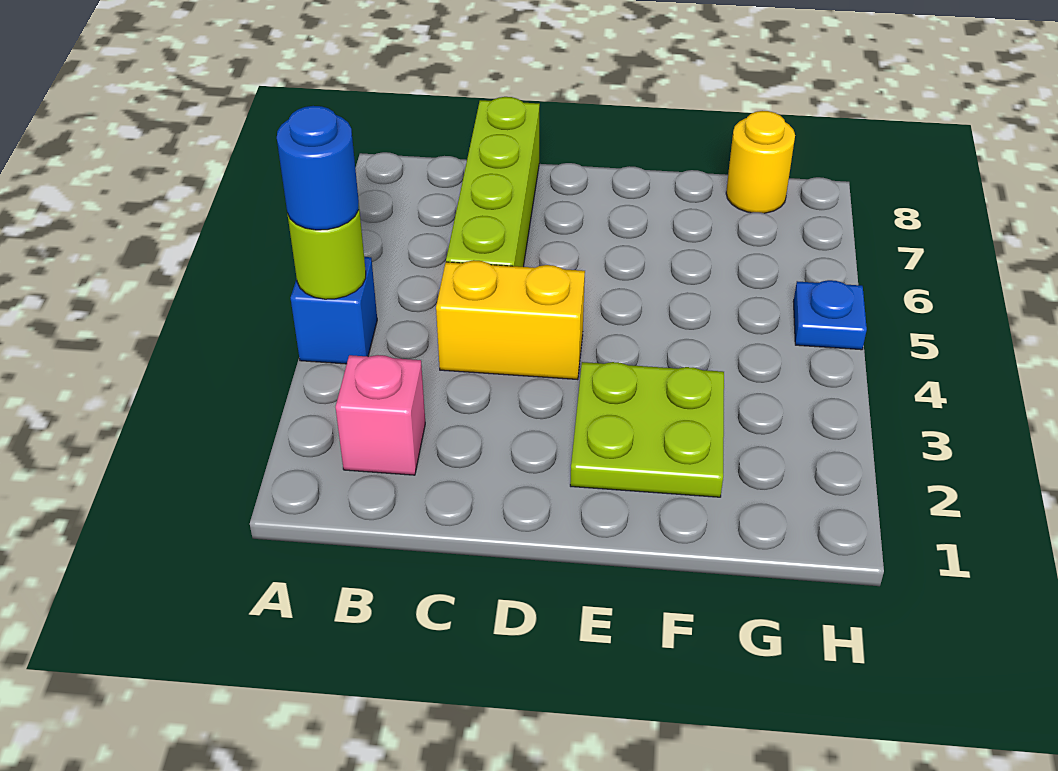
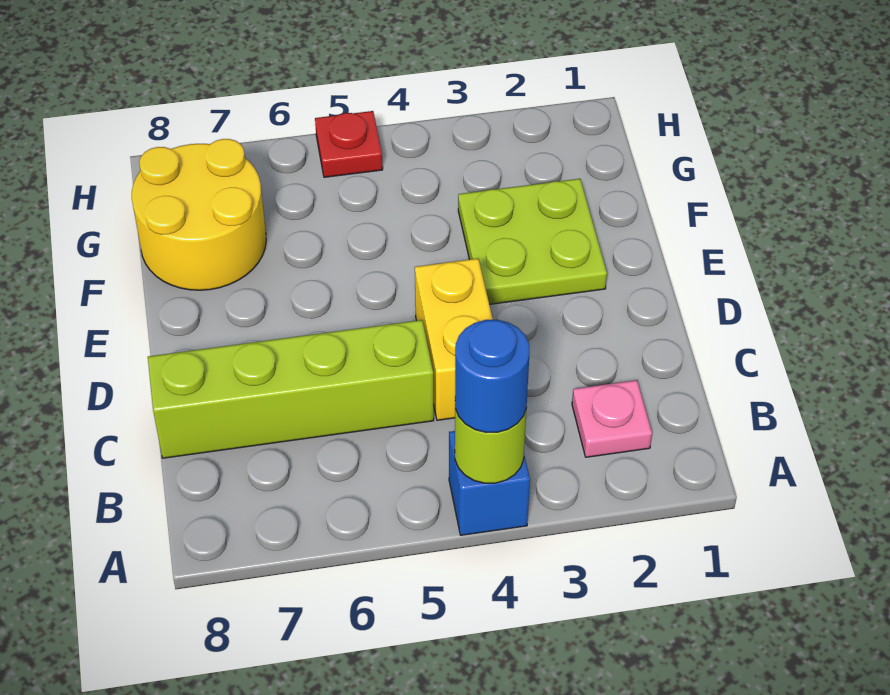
pink 1x1 brick [335,355,425,475] -> pink 1x1 plate [572,380,652,457]
yellow 1x1 round brick [726,111,795,213] -> yellow 2x2 round brick [132,139,266,290]
blue 1x1 plate [793,280,867,350] -> red 1x1 plate [315,111,383,177]

